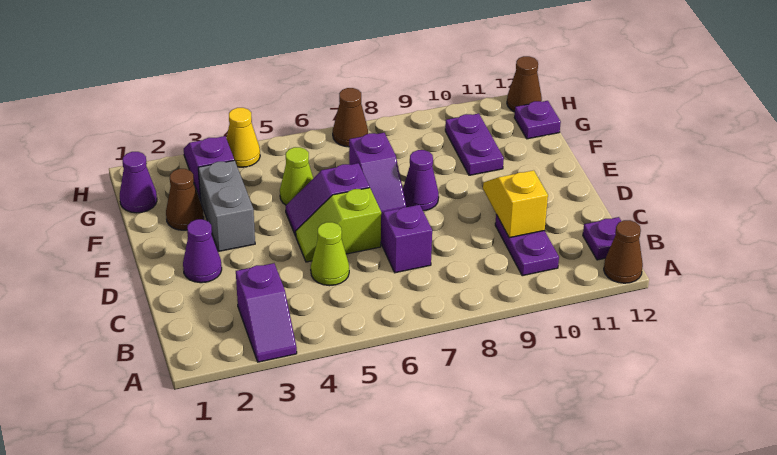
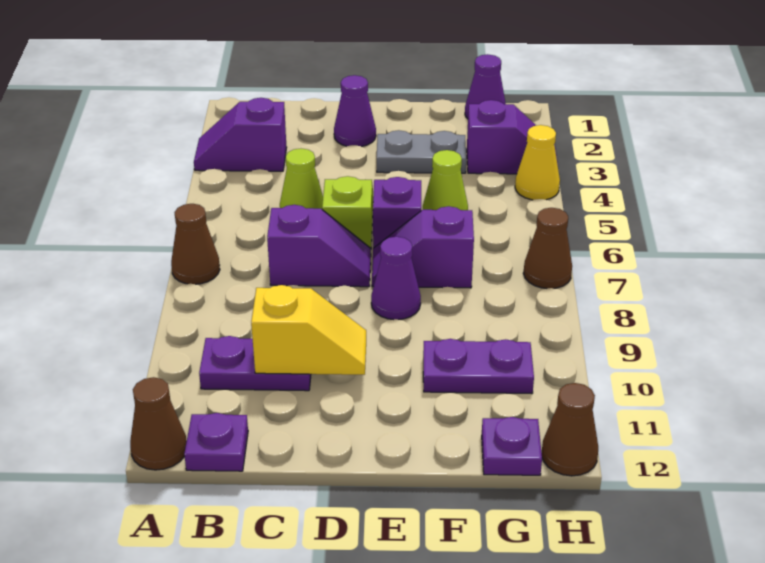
grey 1x2 brick [198,160,255,251] -> grey 1x2 plate [377,130,466,173]
brown 1x1 cone [166,169,204,230] -> brown 1x1 cone moved to [171,204,220,284]

